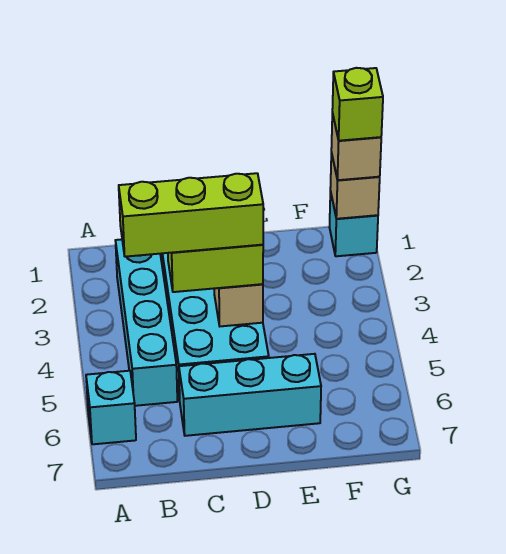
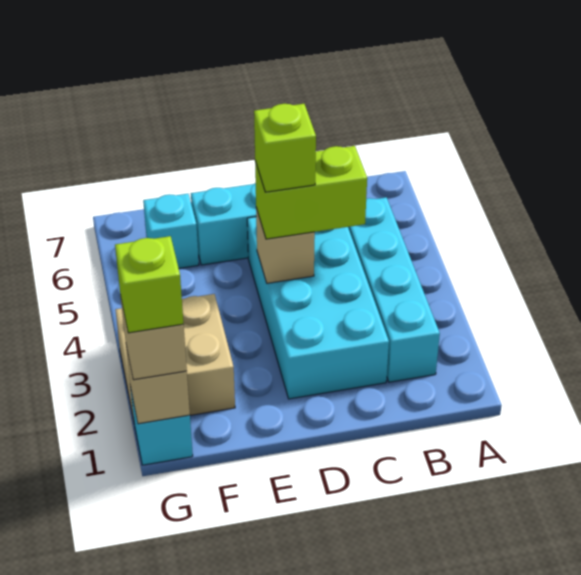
cyan 1x1 brick [86,371,136,444] -> cyan 1x1 brick moved to [143,194,199,268]
lime 1x3 brick [119,173,264,257] -> lime 1x1 brick [254,104,316,192]
none -> tan 2x2 brick [116,294,235,420]

